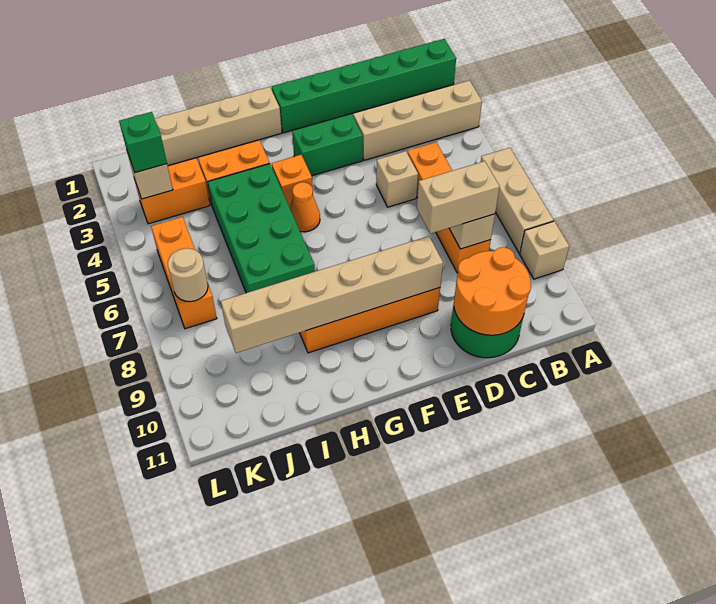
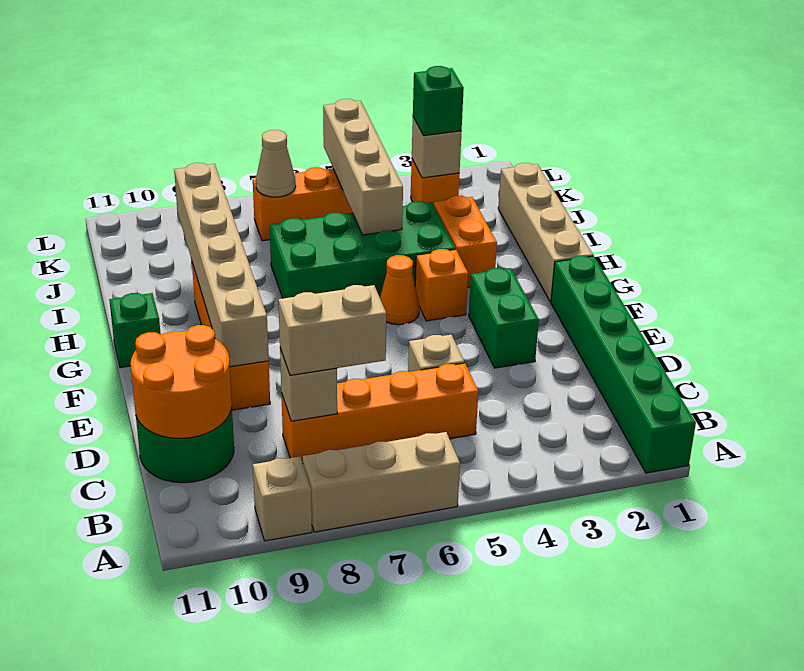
tan 1x4 brick [353,80,482,160] -> tan 1x4 brick moved to [323,99,403,235]
tan 1x2 brick [417,161,500,234] -> tan 1x2 brick turned to [278,285,387,375]
none -> green 1x1 brick [109,293,161,368]
orange 1x2 brick [134,158,210,224] -> orange 1x1 brick [411,159,460,205]
tan 1x1 round brick [168,248,208,302] -> tan 1x1 cone [256,130,296,197]

